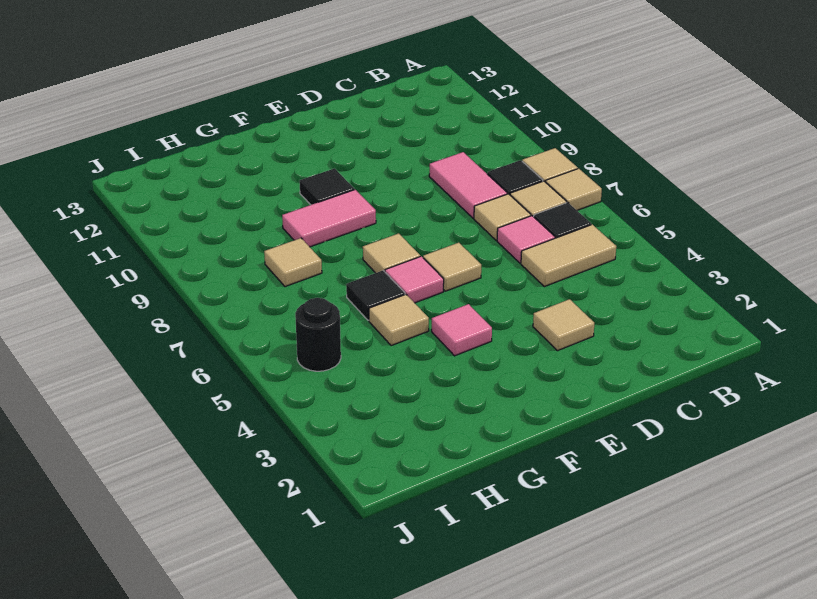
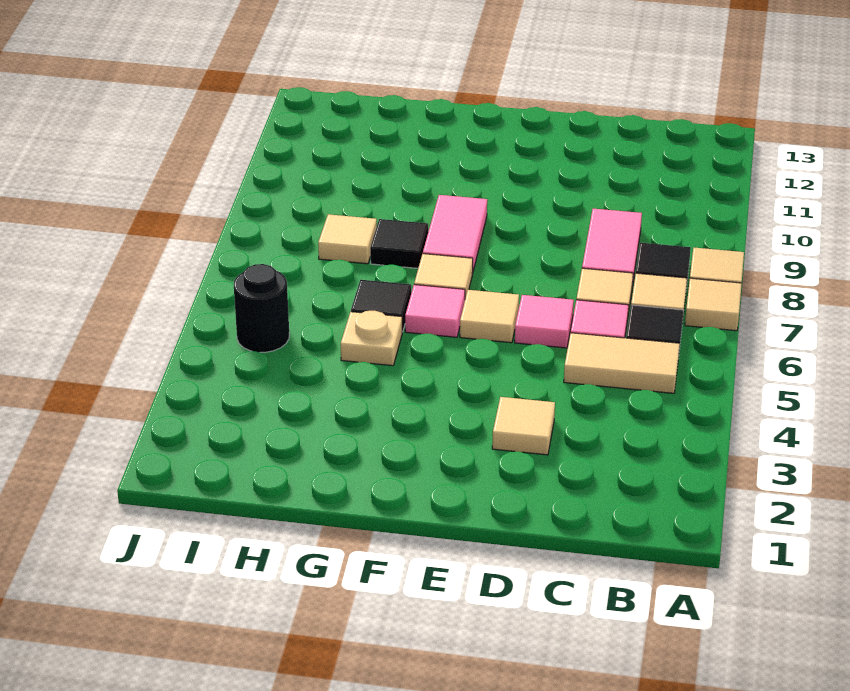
pink 1x1 tile [432,304,492,356] -> pink 1x1 tile moved to [515,295,574,348]
pink 1x2 tile [282,190,376,247] -> pink 1x2 tile turned to [423,195,487,273]
black 1x1 tile [300,169,354,205] -> black 1x1 tile moved to [370,219,428,268]
tan 1x1 tile [369,294,429,346] -> tan 1x1 plate [341,311,402,366]

